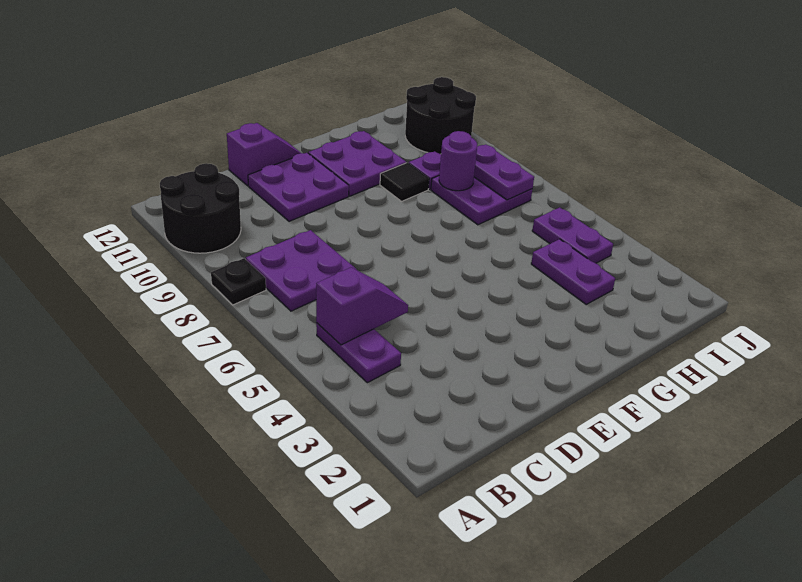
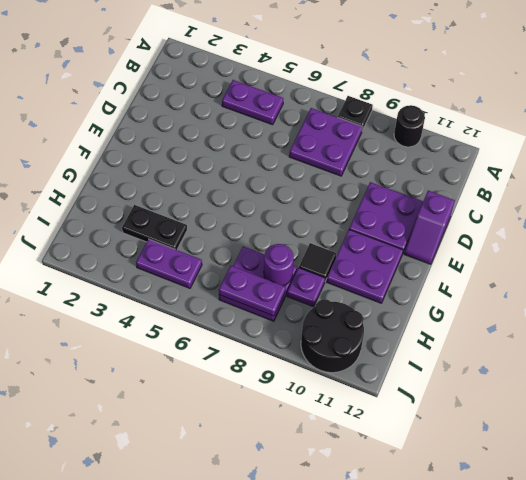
black 2x2 round brick [160,163,241,253] -> black 1x1 round brick [394,105,425,147]
purple 1x2 slope [316,267,408,345] -> none
purple 1x2 plate [531,239,615,304] -> black 1x2 plate [122,205,187,250]

